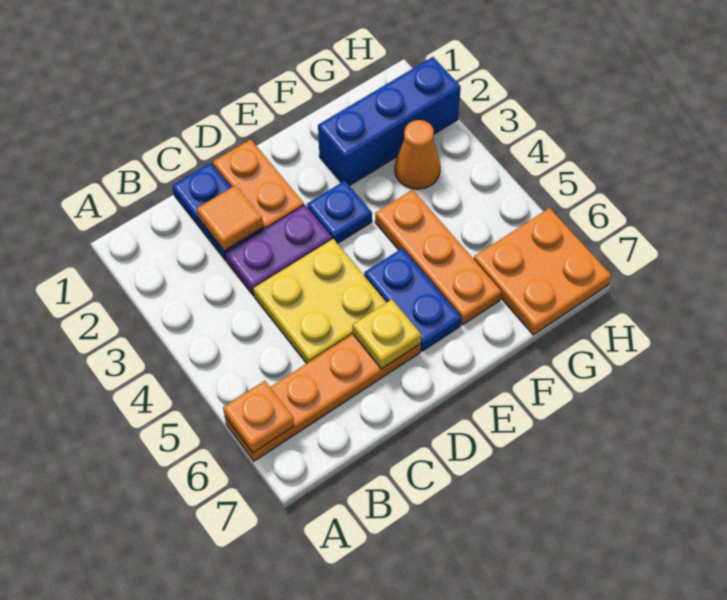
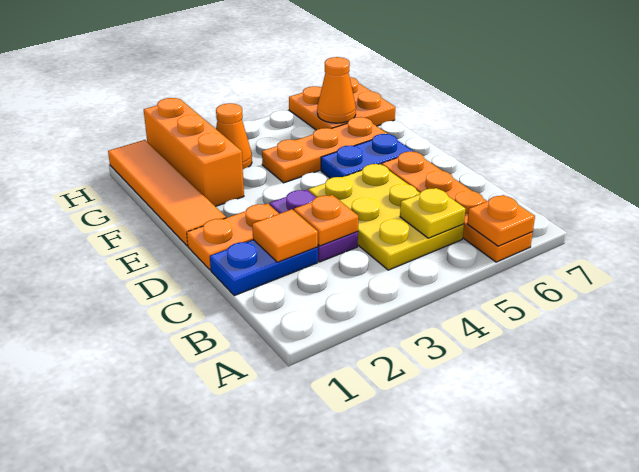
none -> orange 1x1 plate [294,195,358,246]
yellow 2x2 plate [253,239,387,363] -> yellow 2x3 plate [308,164,464,270]
yellow 1x1 plate [352,300,421,369] -> yellow 1x1 plate moved to [400,188,465,238]
none -> orange 1x4 tile [108,140,226,246]
blue 1x1 plate [307,181,372,243] -> none
blue 1x3 brick [318,57,461,186] -> orange 1x3 brick [144,98,244,206]
none -> orange 1x1 cone [317,57,356,123]

